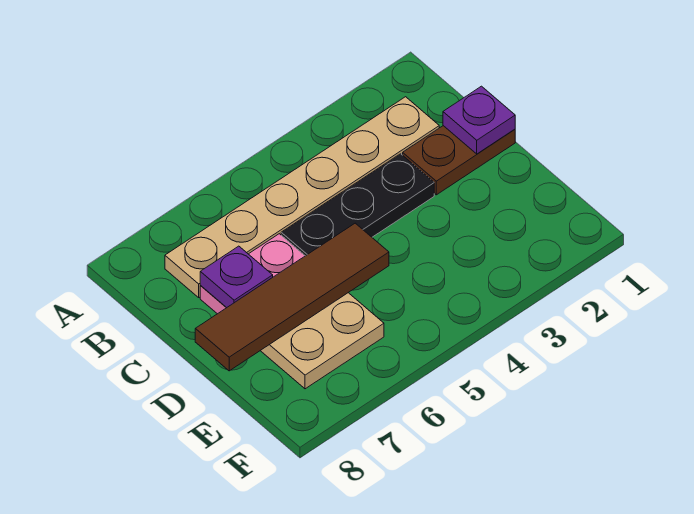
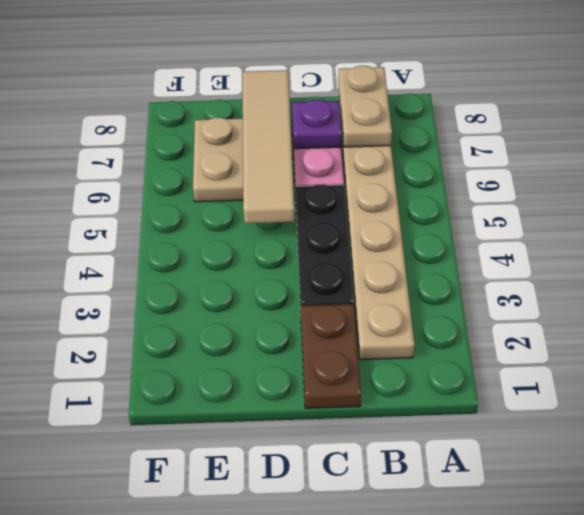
none -> tan 1x2 plate [338,66,392,147]
purple 1x1 plate [443,86,515,154] -> none
brown 1x4 tile [195,223,389,371] -> tan 1x4 tile [243,70,295,223]

